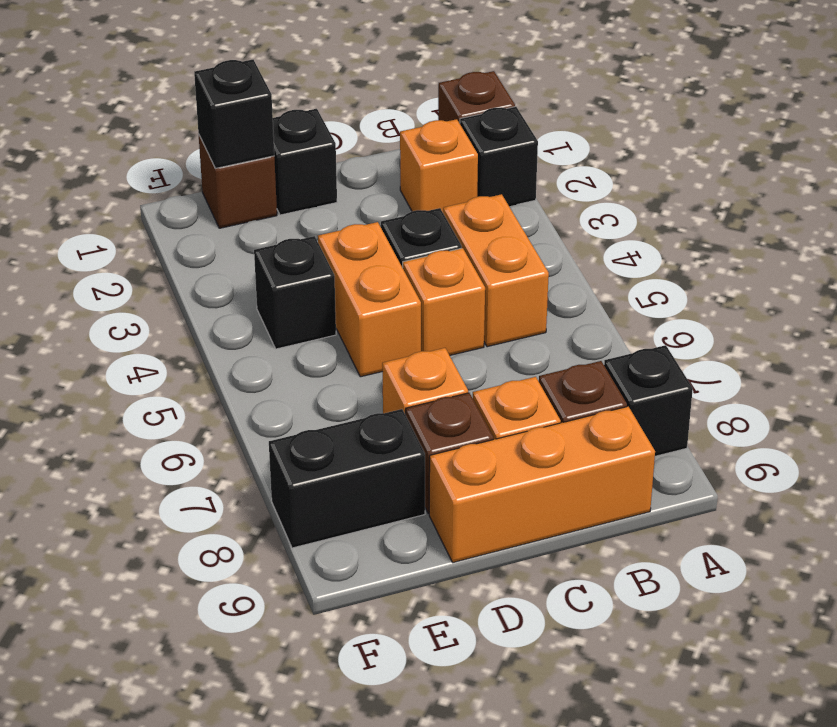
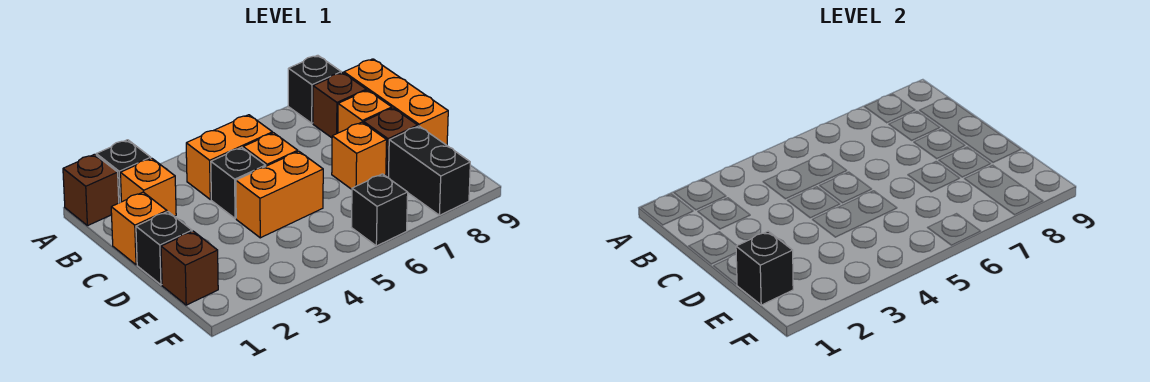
none -> orange 1x1 brick [111,192,167,265]
black 1x1 brick [254,236,336,349] -> black 1x1 brick moved to [352,174,408,246]

